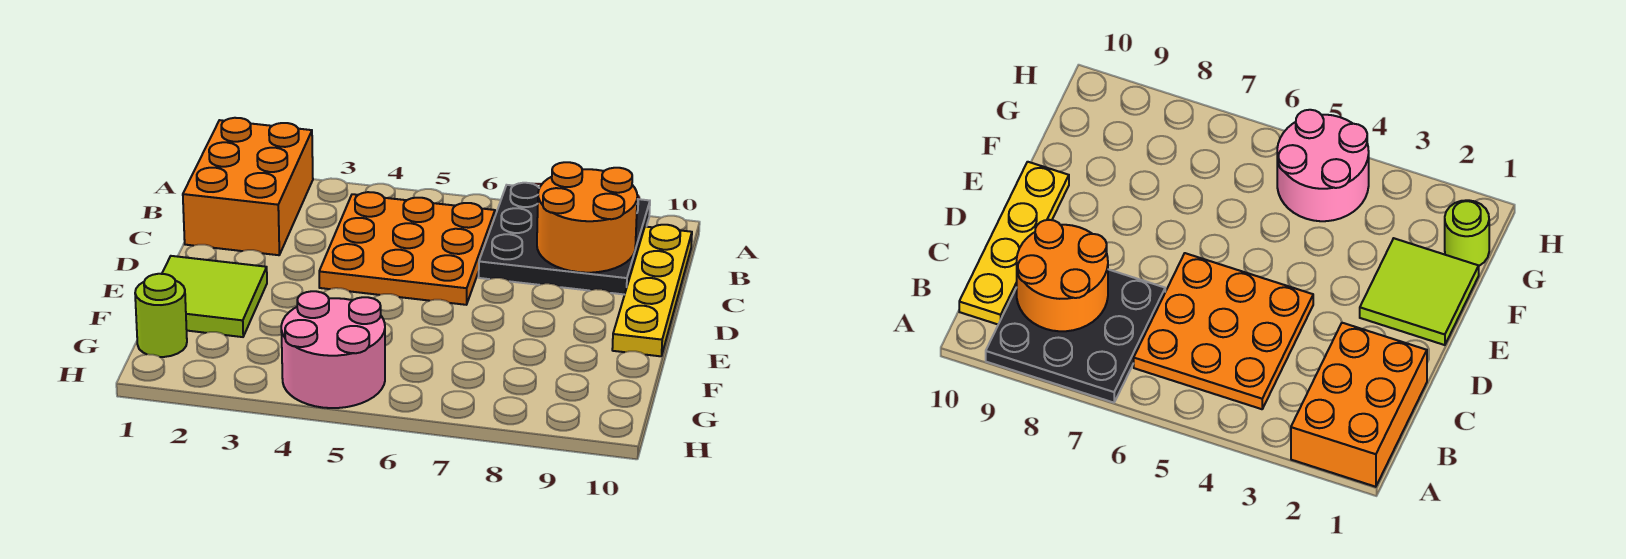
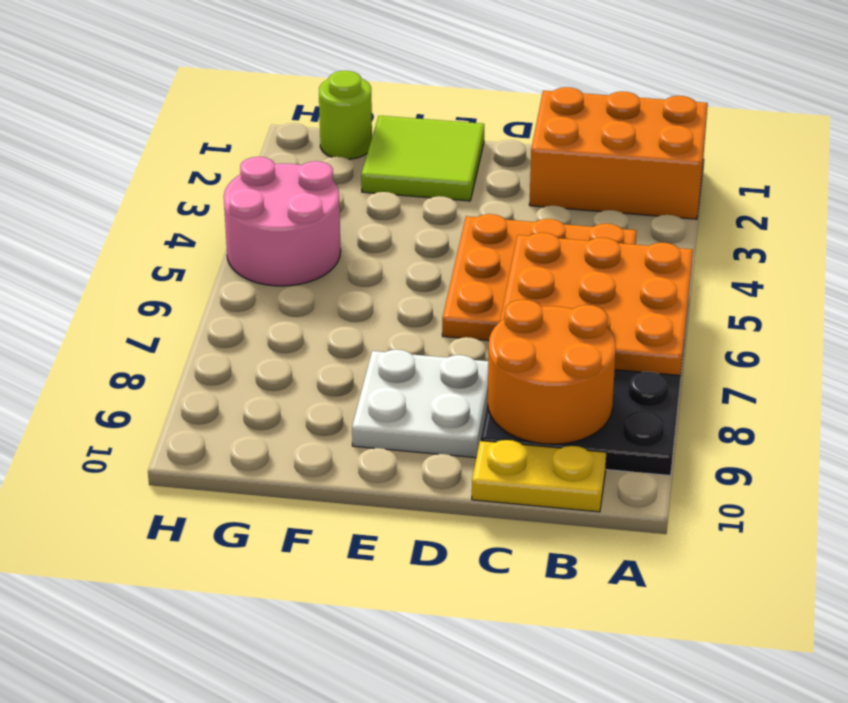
none -> orange 3x3 plate [500,233,693,376]
yellow 1x4 plate [612,225,692,356] -> yellow 1x2 plate [472,440,607,512]
none -> white 2x2 plate [352,350,488,458]

